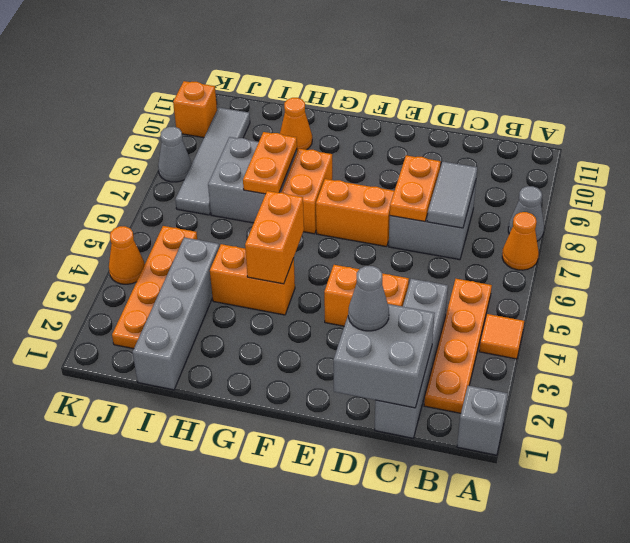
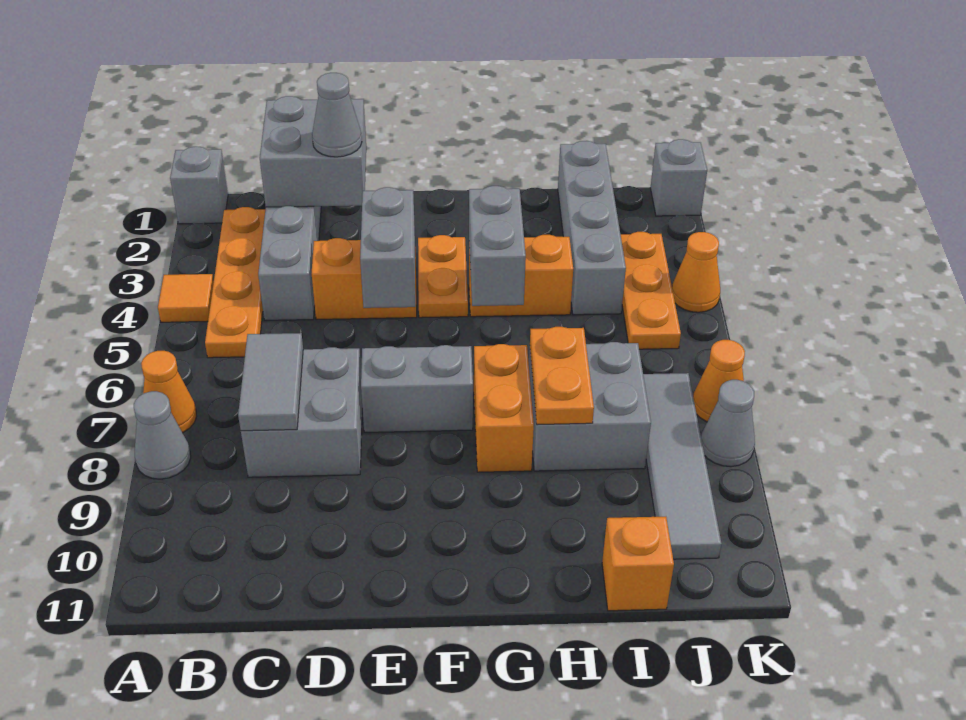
orange 1x2 plate [390,155,441,222] -> orange 1x2 plate moved to [418,235,468,318]
none -> grey 1x2 brick [360,187,415,308]
orange 1x2 brick [316,179,394,247] -> grey 1x2 brick [361,345,473,432]
orange 1x2 brick [245,191,304,284] -> grey 1x2 brick [469,186,526,306]
orange 1x1 cone [280,98,312,152] -> orange 1x1 cone moved to [693,340,745,422]
orange 1x4 plate [112,226,197,349] -> orange 1x3 plate [621,232,681,349]
none -> grey 1x1 brick [650,139,707,216]
orange 1x1 brick [173,81,217,138] -> orange 1x1 brick moved to [602,517,674,611]

